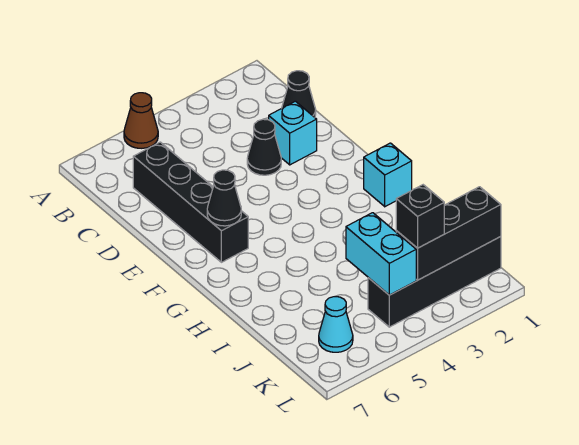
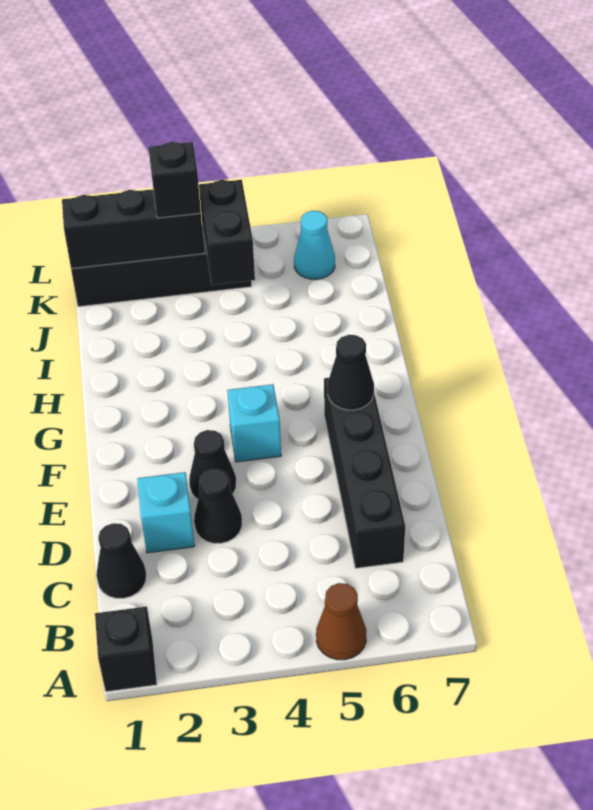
none -> black 1x1 brick [95,607,157,692]
none -> black 1x1 cone [189,430,236,499]
cyan 1x1 brick [364,143,412,207] -> cyan 1x1 brick moved to [227,384,281,462]
cyan 1x2 brick [346,213,416,295] -> black 1x2 brick [199,180,255,285]

